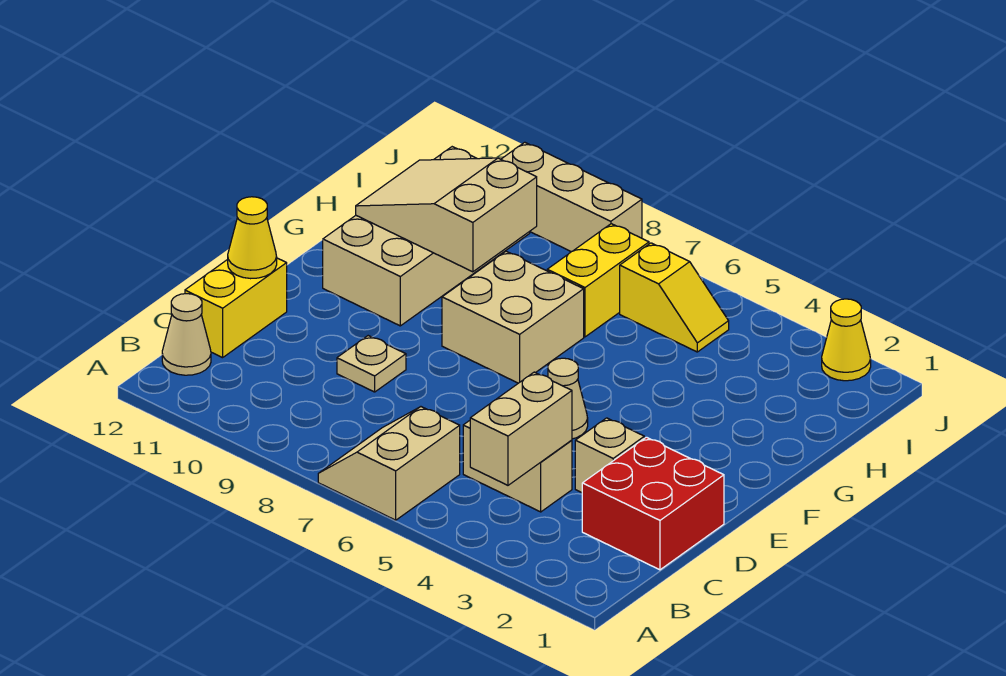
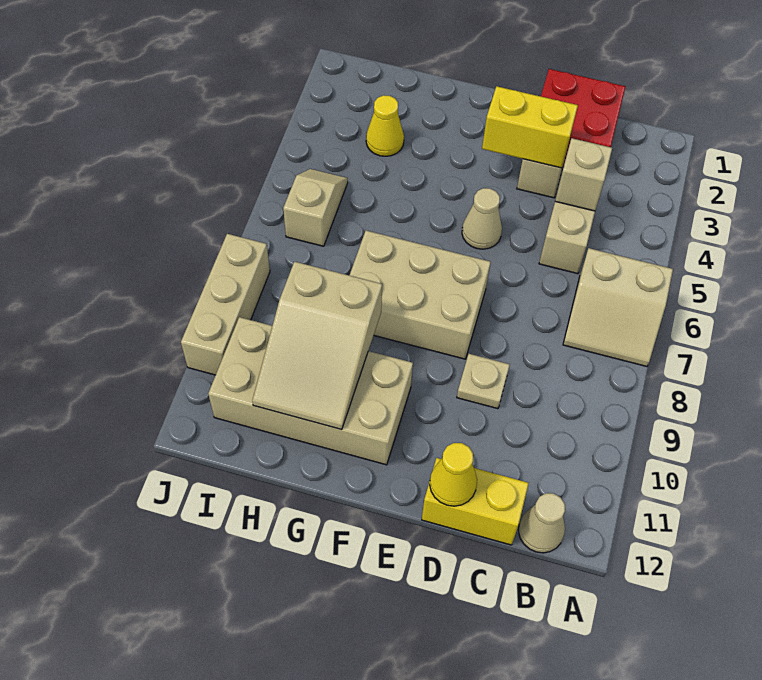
tan 1x2 brick [470,372,572,485] -> tan 1x1 brick [555,138,612,211]
tan 2x2 brick [442,251,584,383] -> tan 2x3 brick [350,231,491,359]
yellow 1x2 brick [547,224,649,337] -> yellow 1x2 brick moved to [482,86,578,168]
yellow 1x2 slope [620,243,729,352] -> tan 1x2 slope [283,169,348,246]
yellow 1x1 cone [822,299,871,381] -> yellow 1x1 cone moved to [366,95,404,156]

